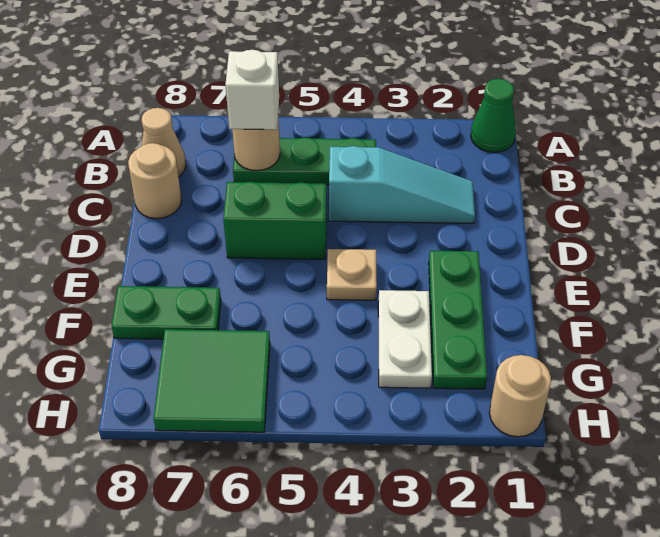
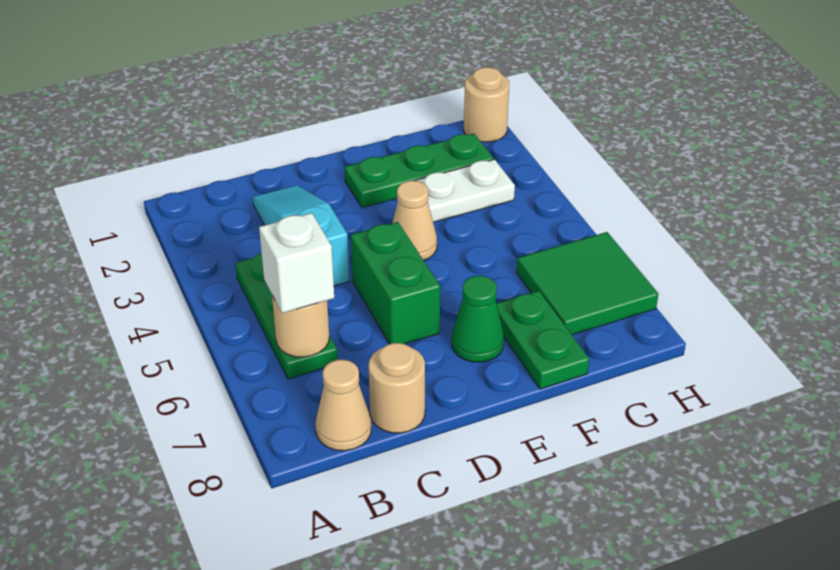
green 1x1 cone [471,79,516,152] -> green 1x1 cone moved to [452,276,504,362]
tan 1x1 plate [327,249,377,300] -> tan 1x1 cone [393,181,437,260]

